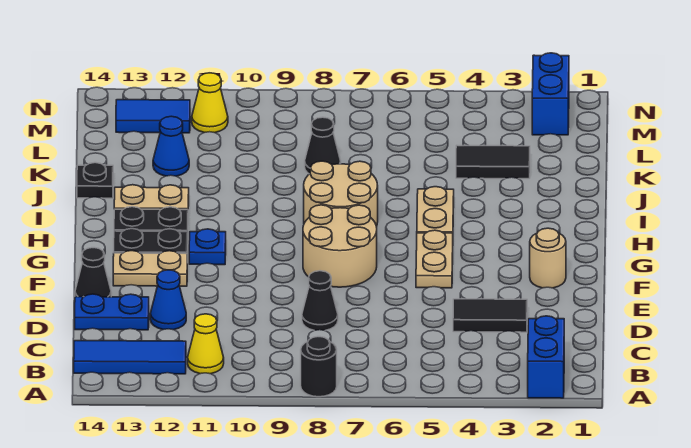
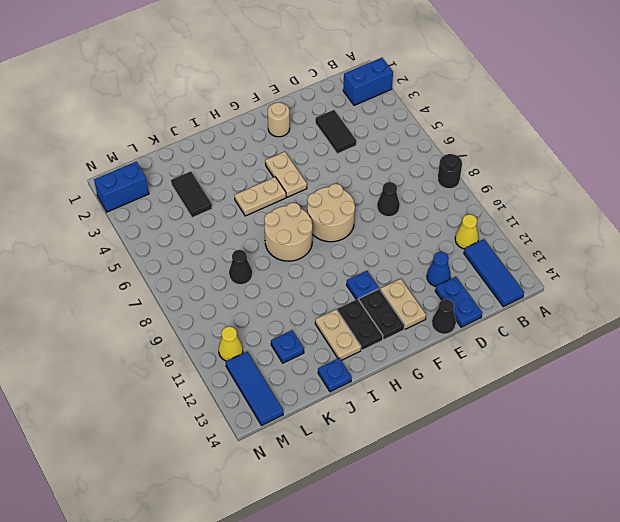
tan 1x2 plate [416,230,453,288] -> tan 1x2 plate turned to [265,152,307,197]
black 1x1 plate [77,163,113,198] -> blue 1x1 plate [318,358,352,392]
blue 1x1 cone [153,116,189,176] -> blue 1x1 plate [271,330,304,363]
blue 1x2 tile [116,100,190,133] -> blue 1x3 tile [226,352,283,425]

